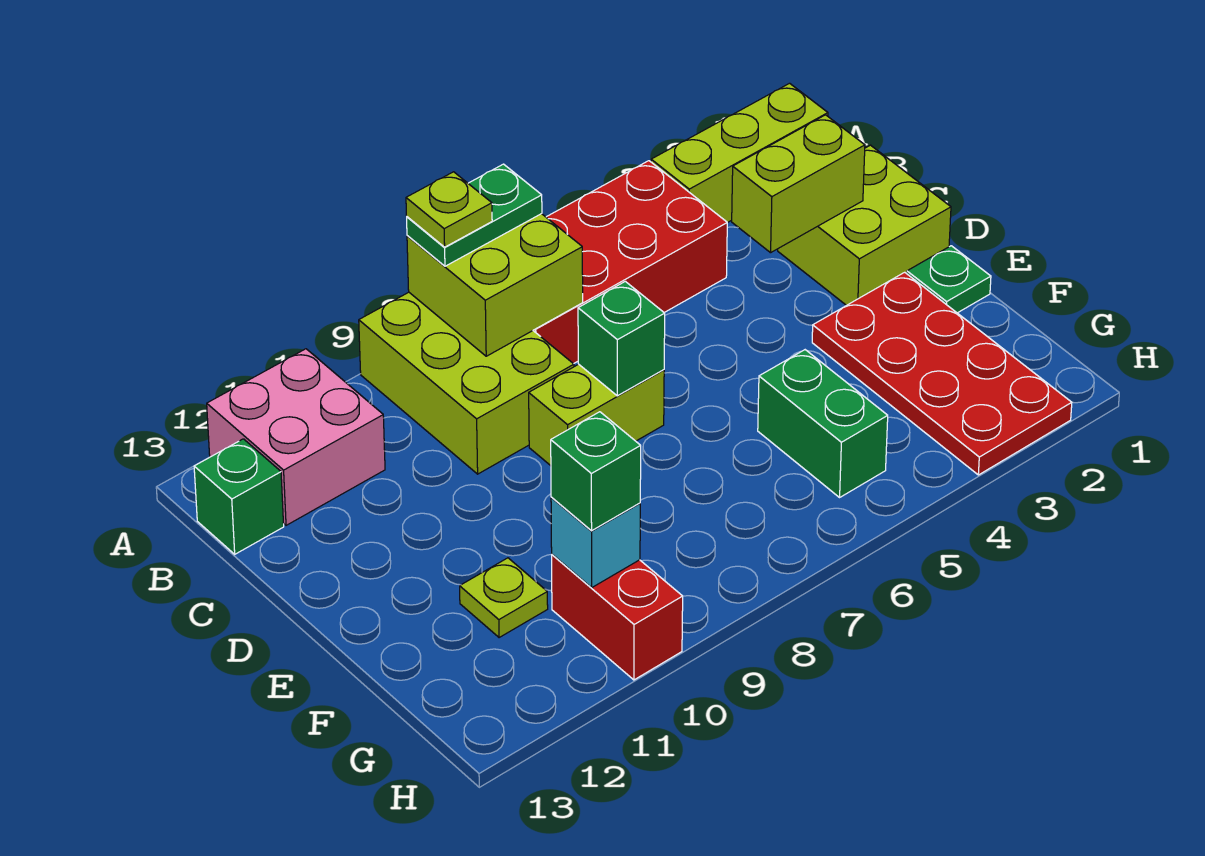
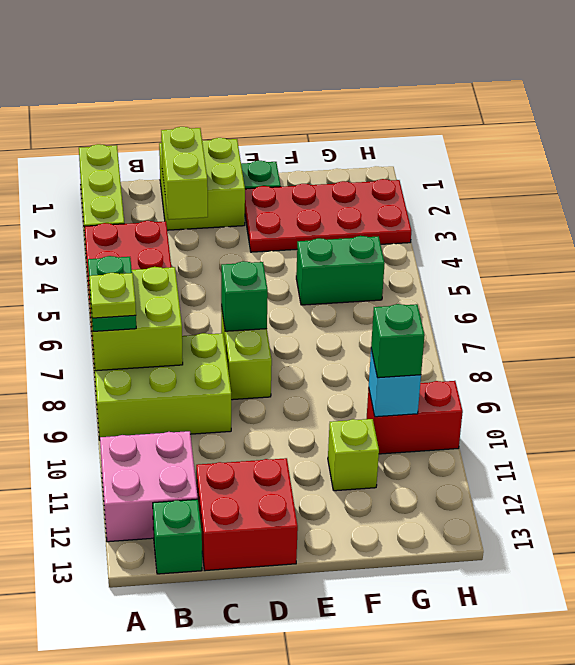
none -> red 2x2 brick [196,458,298,571]
lime 1x1 plate [460,558,548,638] -> lime 1x1 brick [328,419,379,491]

